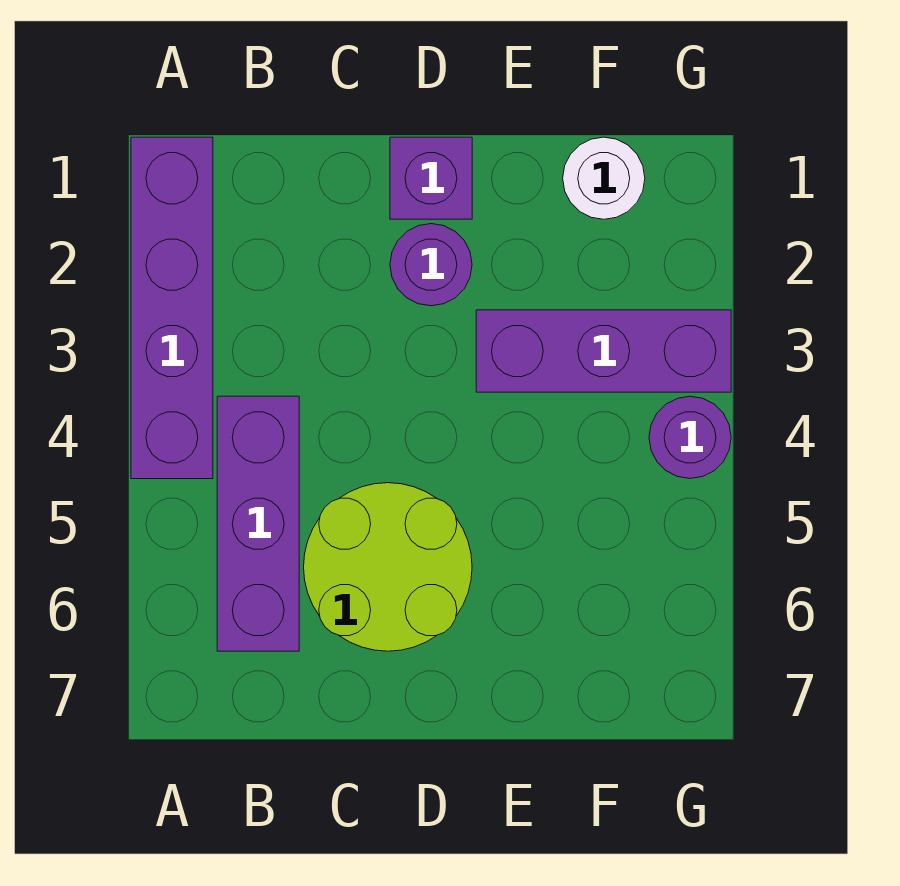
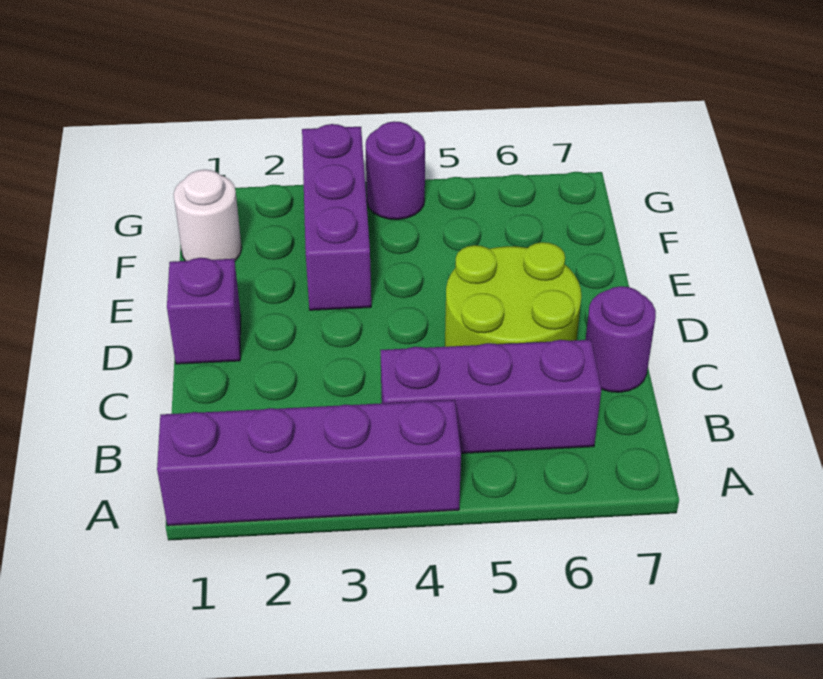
purple 1x1 round brick [390,224,472,306] -> purple 1x1 round brick moved to [585,286,656,392]

